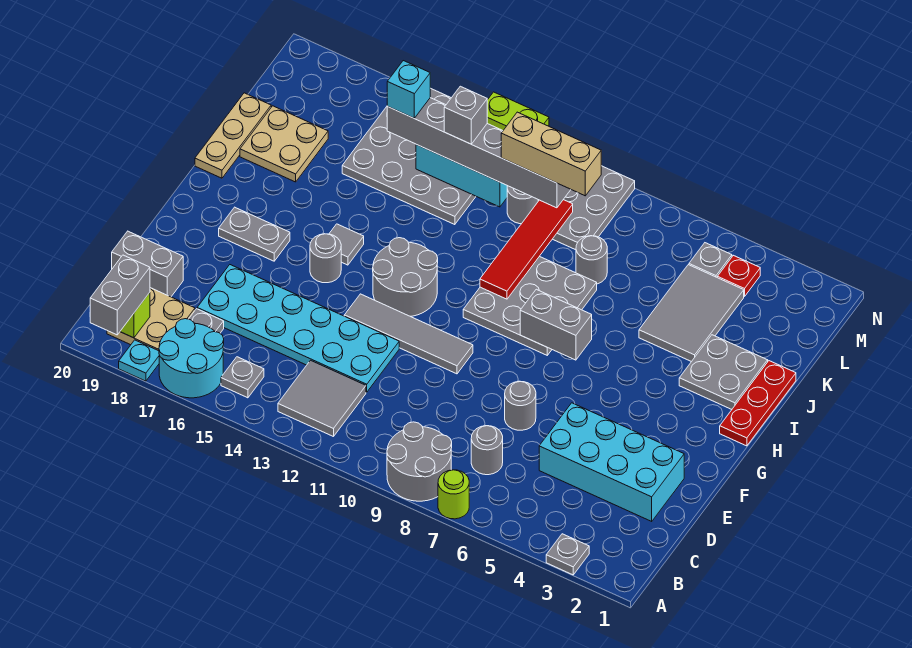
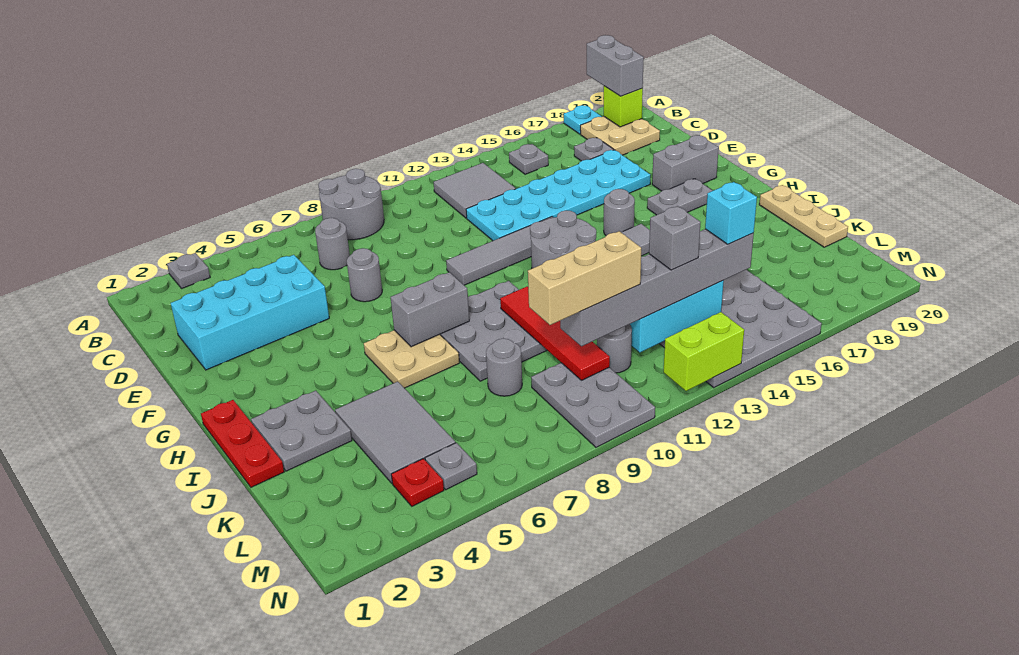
lime 1x1 round brick [438,470,469,519] -> none
cyan 2x2 round brick [159,319,224,398] -> none
grey 1x2 brick [112,231,183,297] -> grey 1x2 brick moved to [652,135,719,191]
tan 2x2 plate [240,106,328,182] -> tan 2x2 plate moved to [364,330,459,388]

